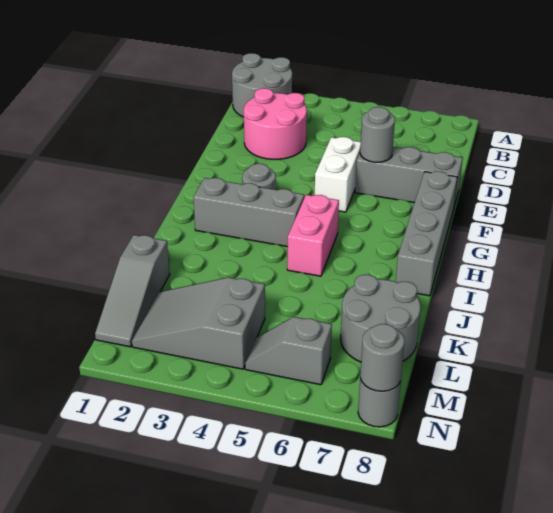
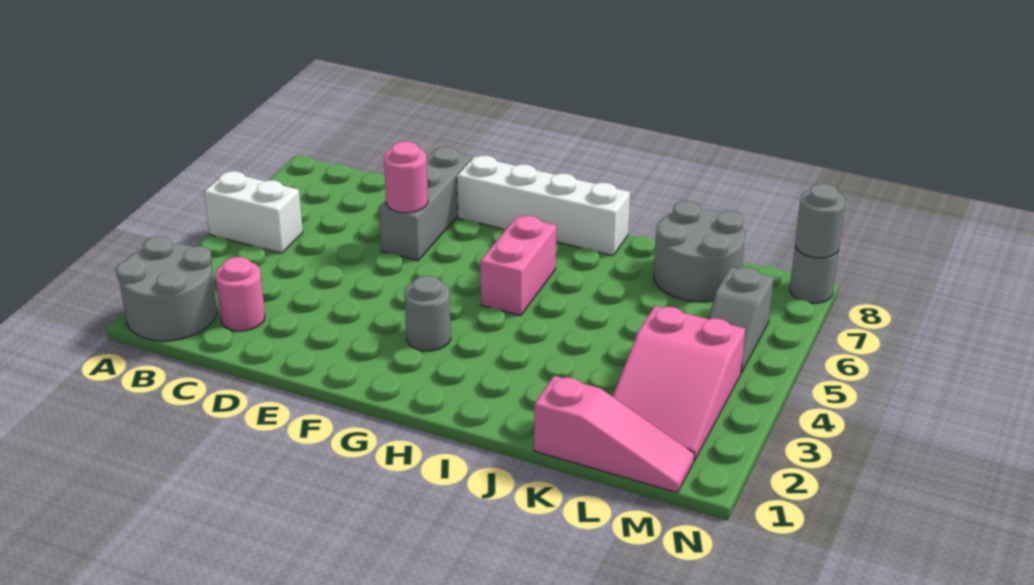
pink 2x2 round brick [244,88,307,159] -> pink 1x1 round brick [215,257,265,331]
white 1x2 brick [315,137,361,212] -> white 1x2 brick moved to [204,171,303,253]
grey 1x1 round brick [360,107,395,162] -> pink 1x1 round brick [384,141,428,213]
grey 1x4 brick [396,171,457,296] -> white 1x4 brick [457,156,630,256]
grey 1x3 brick [194,178,304,247] -> none
pink 1x2 brick [287,195,339,276] -> pink 1x2 brick turned to [480,216,556,316]
grey 1x3 slope [95,235,170,347] -> pink 1x3 slope [534,376,694,493]
grey 2x3 slope [132,277,265,369] -> pink 2x3 slope [613,306,745,461]

